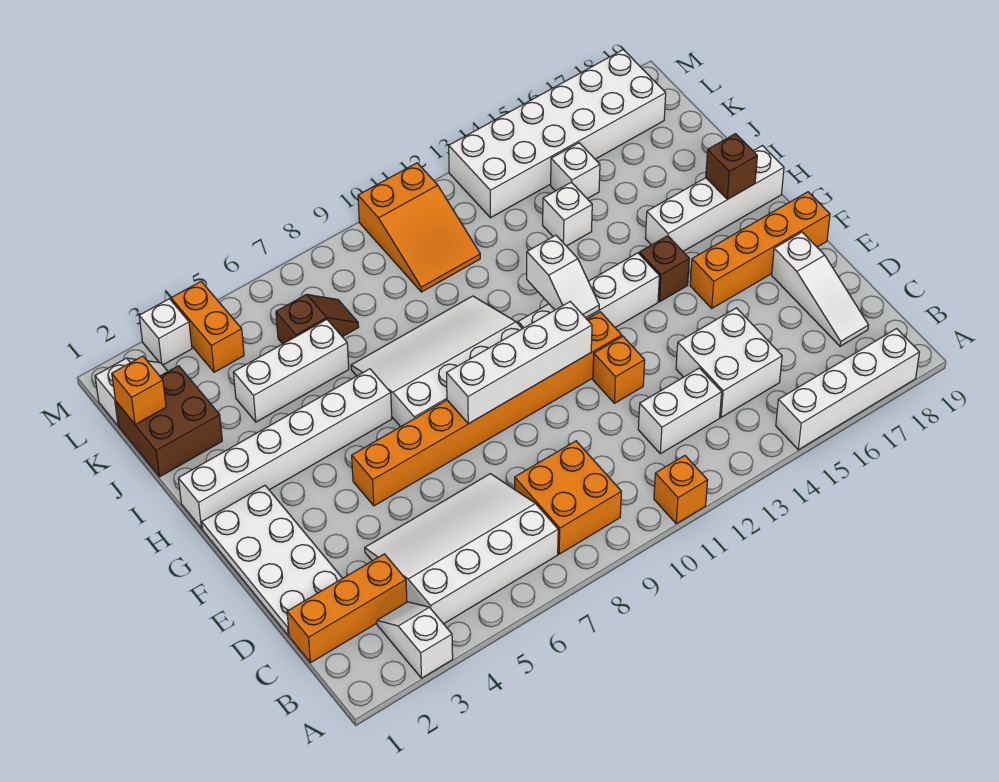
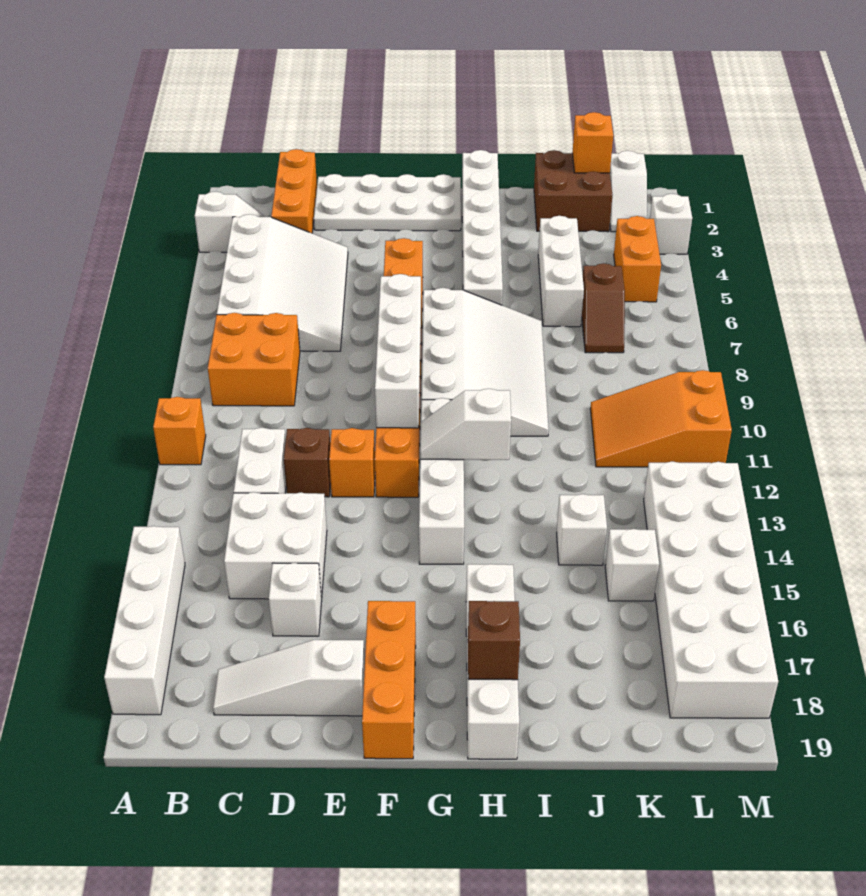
none -> white 1x1 brick [269,563,322,636]
orange 1x4 brick [690,192,830,308] -> orange 1x3 brick [362,601,416,759]
brown 1x1 brick [639,236,689,302] -> brown 1x1 brick moved to [284,428,331,497]
orange 1x2 brick [171,282,244,372] -> orange 1x2 brick turned to [614,216,661,302]

